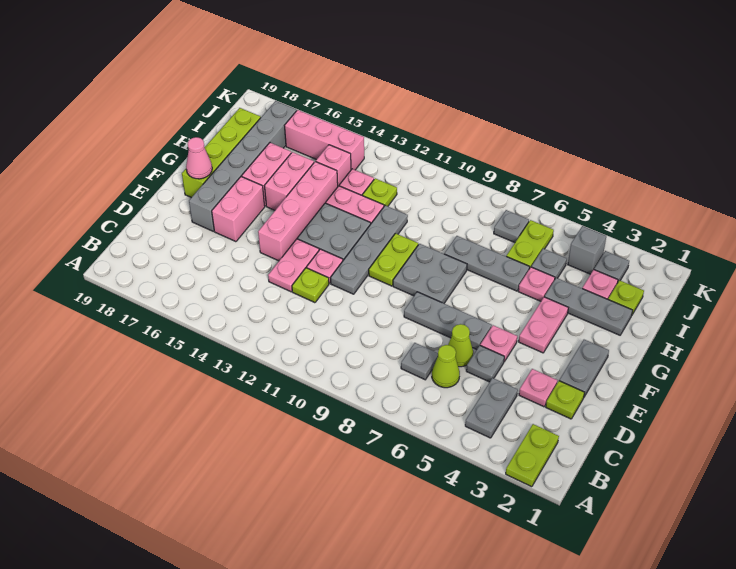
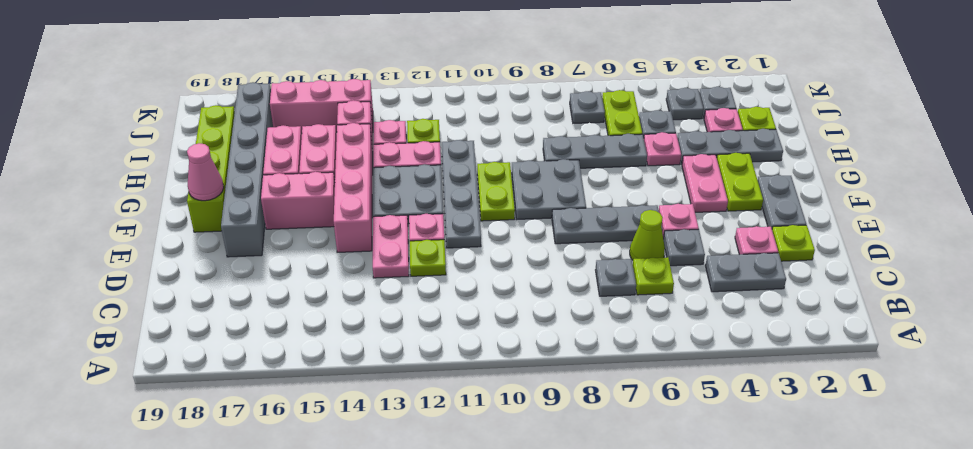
lime 1x2 plate [506,424,559,487] -> lime 1x2 plate moved to [717,153,763,211]
grey 1x2 plate [465,378,518,438] -> grey 1x2 plate turned to [705,253,786,292]
lime 1x1 cone [432,345,460,388] -> lime 1x1 plate [633,257,674,295]
pink 1x2 brick [212,176,265,242] -> pink 1x2 brick turned to [261,172,335,229]
grey 1x1 brick [568,226,606,274] -> grey 1x1 plate [666,88,704,120]

